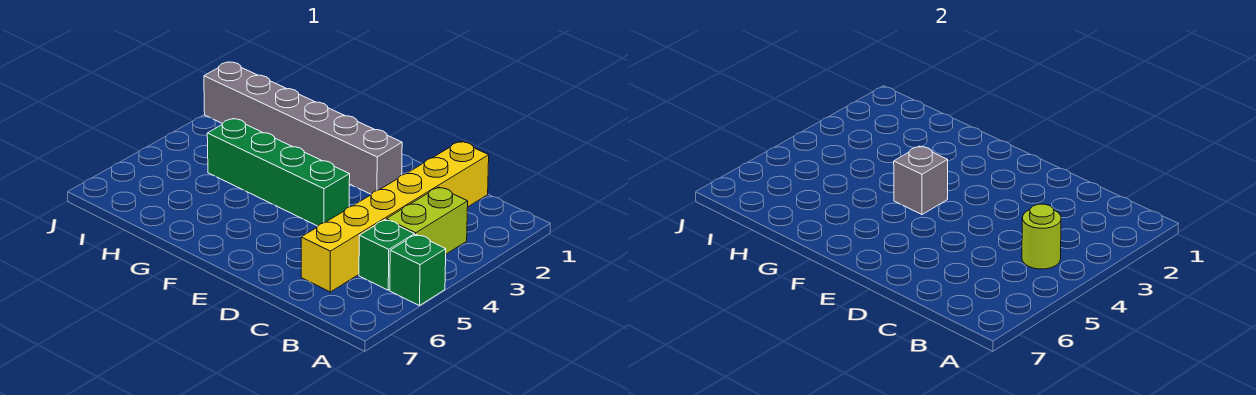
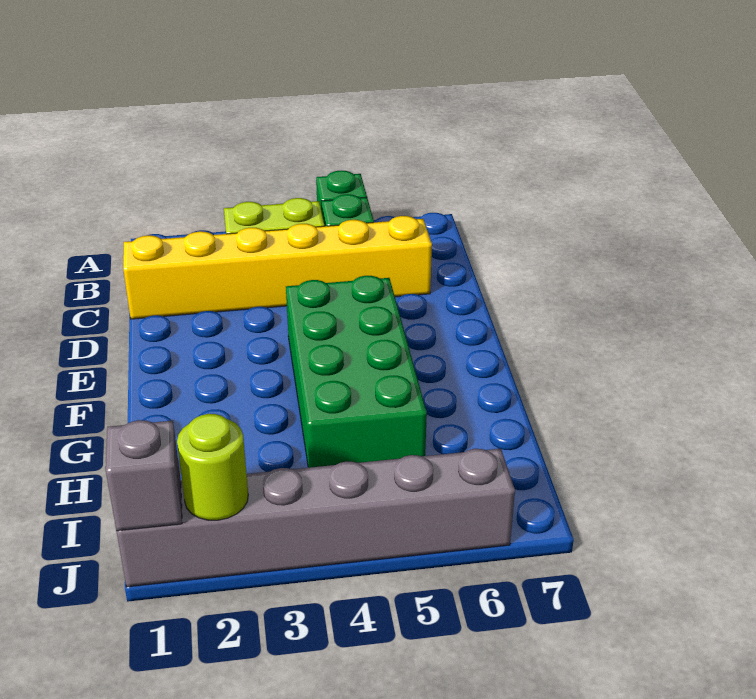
lime 1x1 round brick [1022,204,1061,269] -> lime 1x1 round brick moved to [177,414,248,520]
grey 1x6 brick [204,62,402,194] -> grey 1x6 brick turned to [117,449,515,587]
green 1x4 brick [207,119,350,226] -> green 2x4 brick [286,276,427,468]
grey 1x1 brick [894,146,948,215] -> grey 1x1 brick moved to [106,420,182,531]

